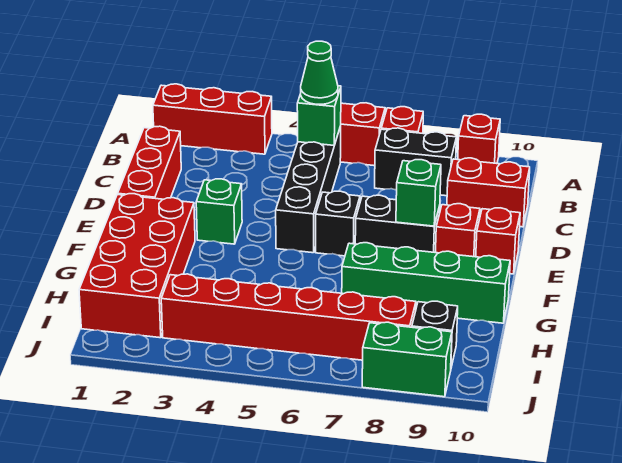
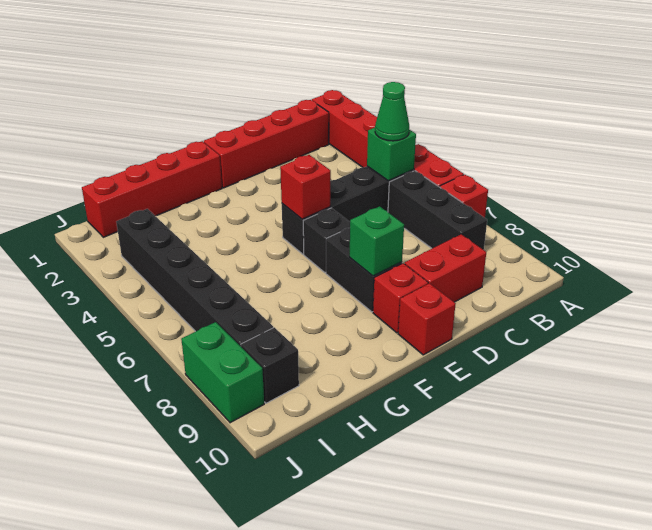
red 1x1 brick [458,114,500,164] -> red 1x1 brick moved to [280,155,331,219]
black 1x2 brick [375,128,456,196] -> black 1x3 brick [388,171,487,250]
red 1x3 brick [118,126,181,199] -> red 1x4 brick [204,100,329,188]
red 1x2 brick [447,158,530,227] -> red 1x2 brick turned to [405,234,486,302]
green 1x1 brick [196,179,242,244] -> none
red 2x4 brick [79,194,195,338] -> red 1x4 brick [82,141,222,237]
green 1x4 brick [342,243,510,323] -> none
red 1x6 brick [161,274,416,360] -> black 1x6 brick [116,209,273,346]

